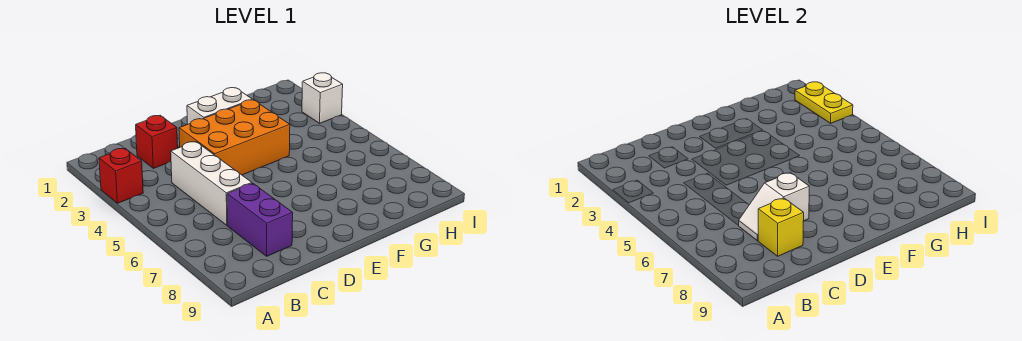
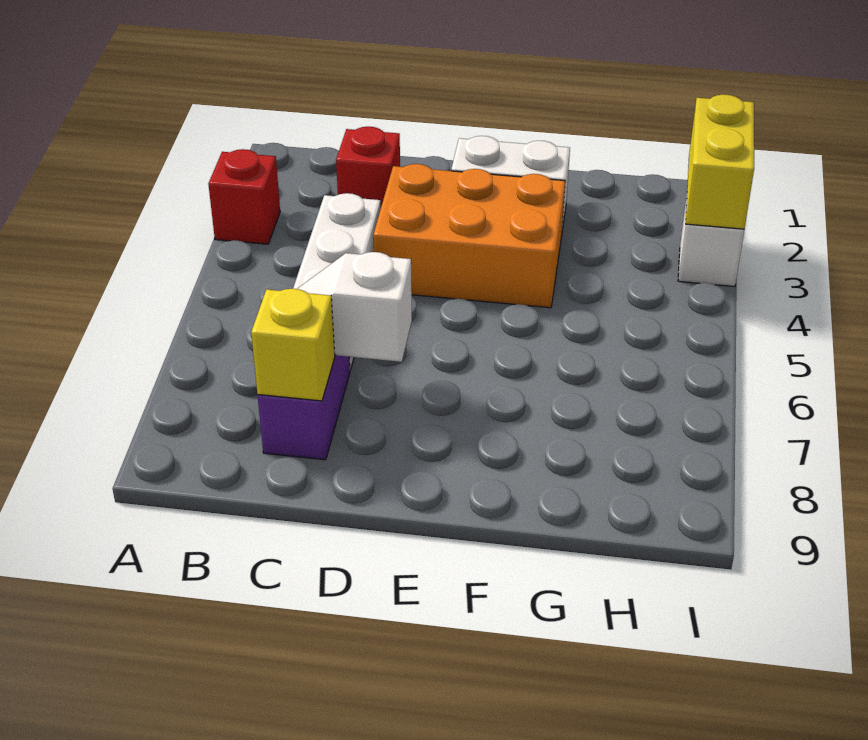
yellow 1x2 plate [795,82,853,123] -> yellow 1x2 brick [686,94,754,229]

